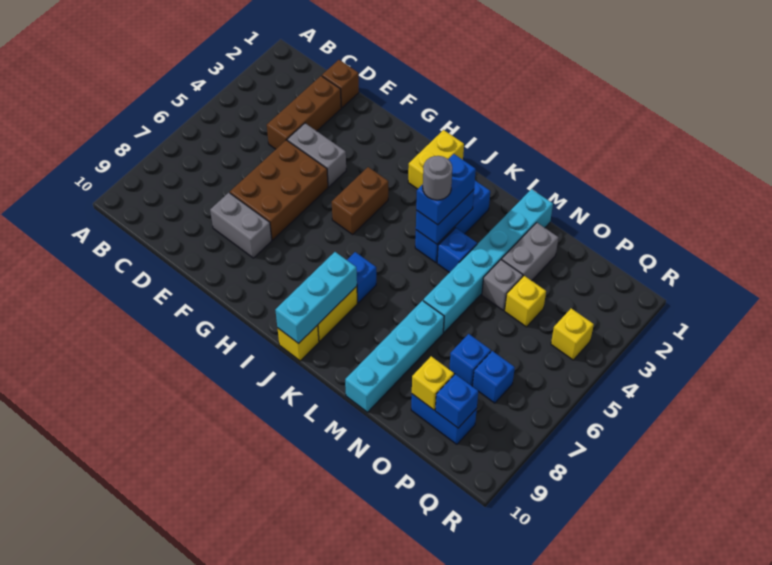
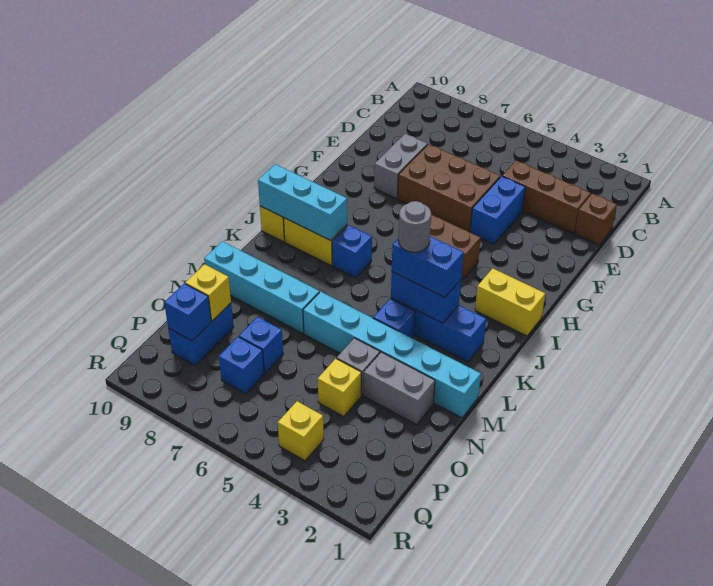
grey 1x2 brick [287,123,346,187] -> blue 1x2 brick [470,176,525,244]

